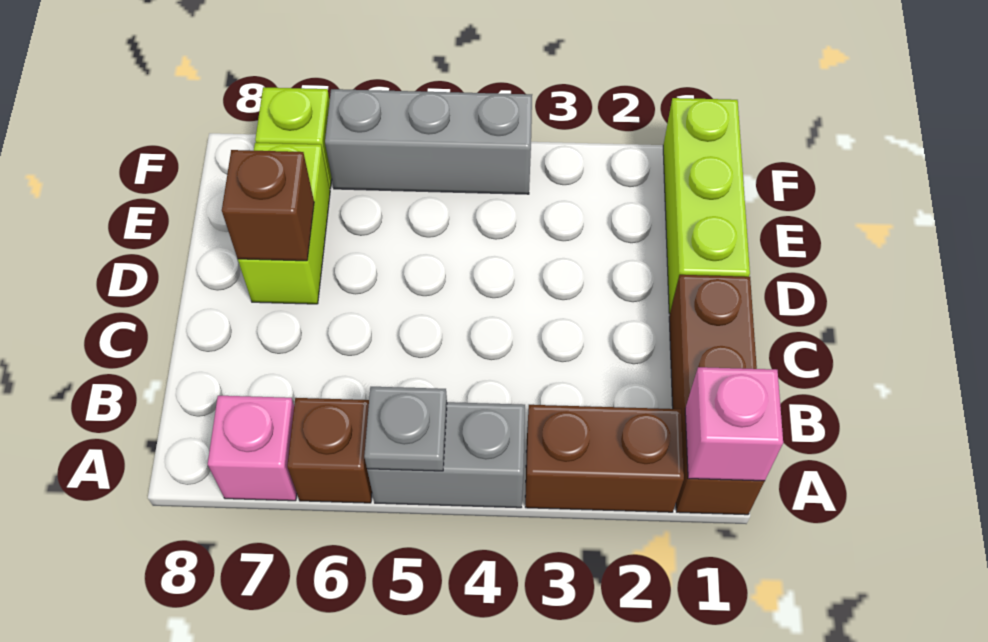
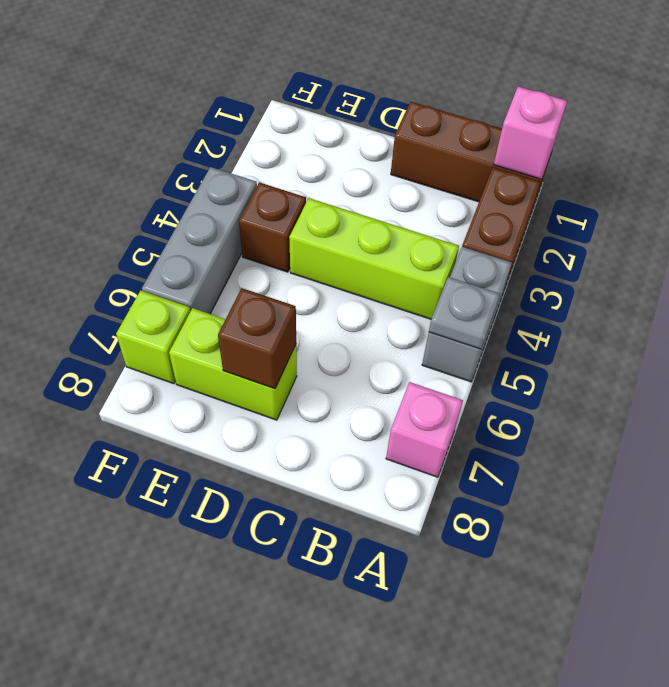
brown 1x1 brick [287,398,372,503] -> brown 1x1 brick moved to [239,182,306,272]
lime 1x3 brick [663,98,750,314] -> lime 1x3 brick moved to [289,198,459,319]

